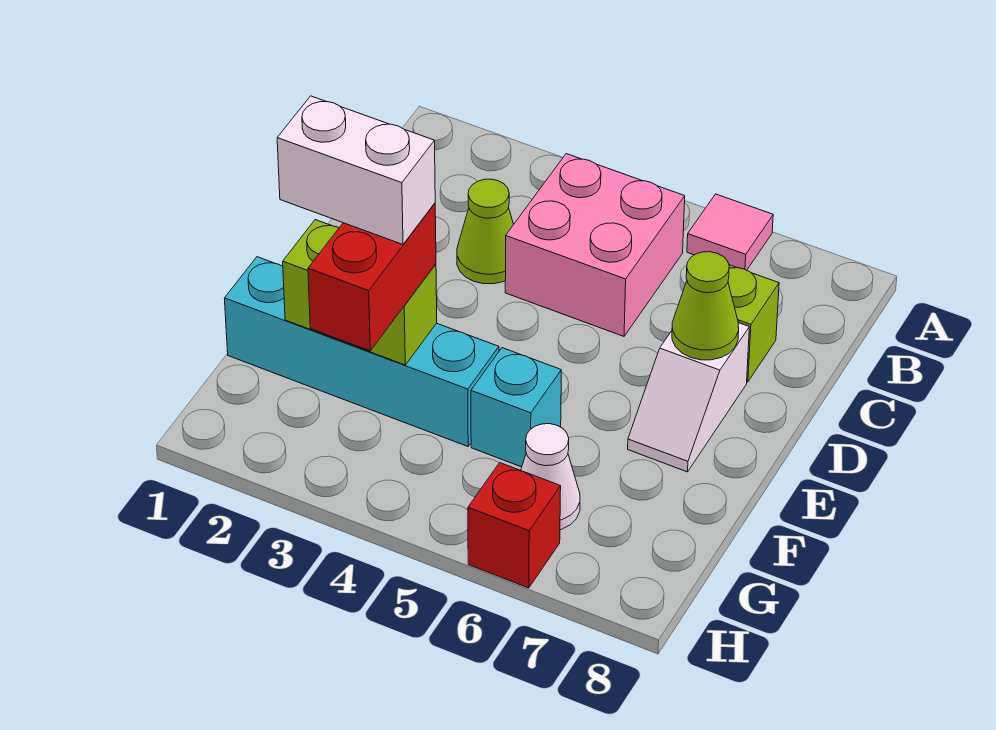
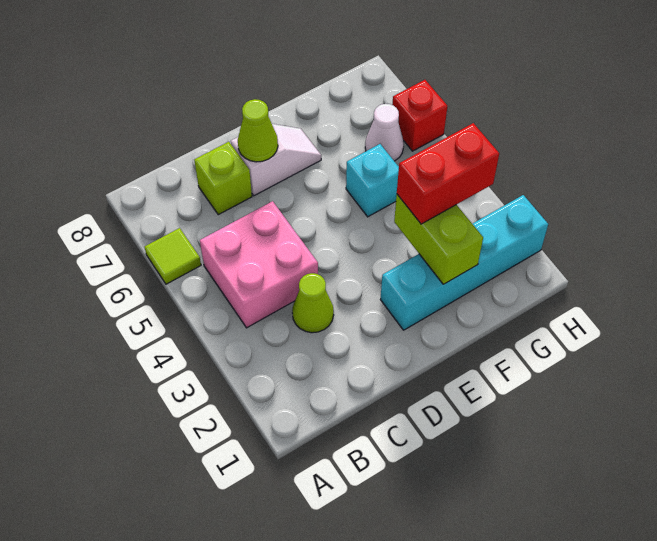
pink 1x1 tile [687,194,773,270] -> lime 1x1 tile [145,228,201,284]
cyan 1x4 brick [224,257,499,446] -> cyan 1x4 brick turned to [381,195,548,330]
white 1x2 brick [277,96,435,244] -> none

